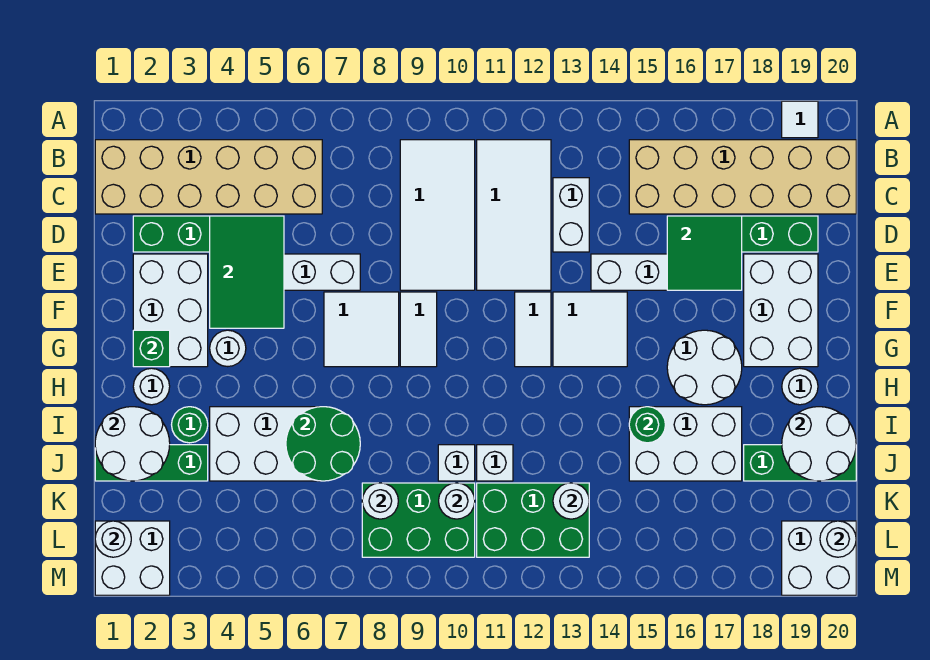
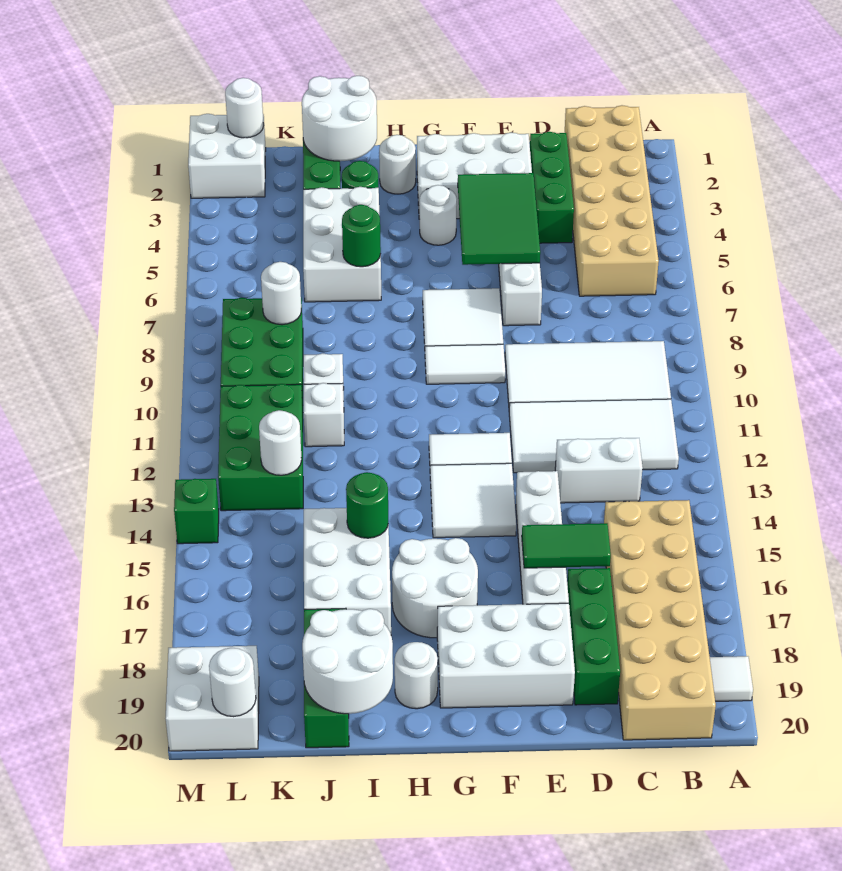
green 2x3 tile [210,216,284,328] -> green 2x3 tile turned to [458,173,540,265]
green 2x2 tile [667,216,742,290] -> green 1x2 tile [522,523,611,568]
green 1x1 brick [133,330,170,367] -> green 1x1 brick moved to [174,479,219,544]
green 2x2 round brick [286,407,360,481] -> green 1x1 round brick [342,205,381,267]
white 1x1 round brick [439,483,475,519] -> none

